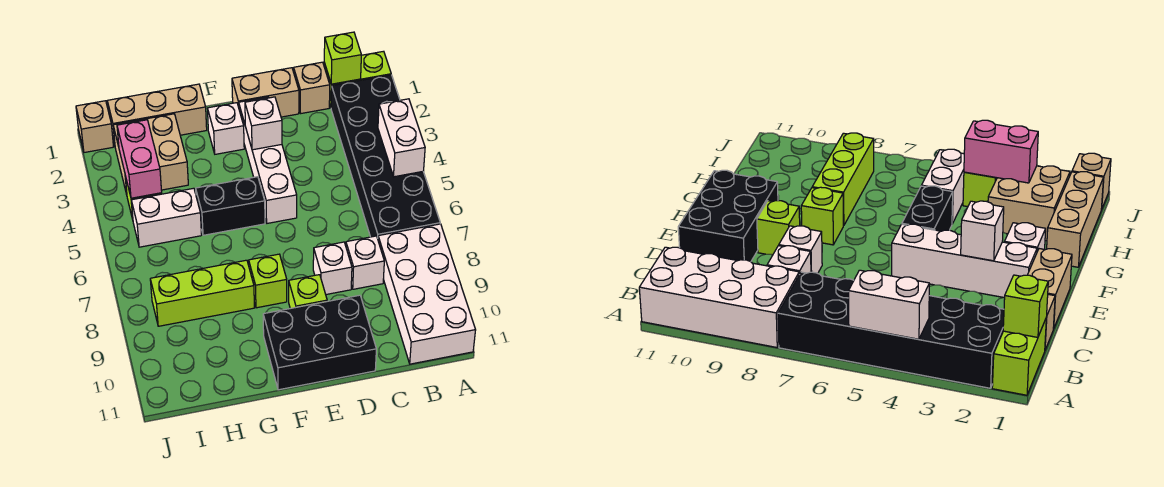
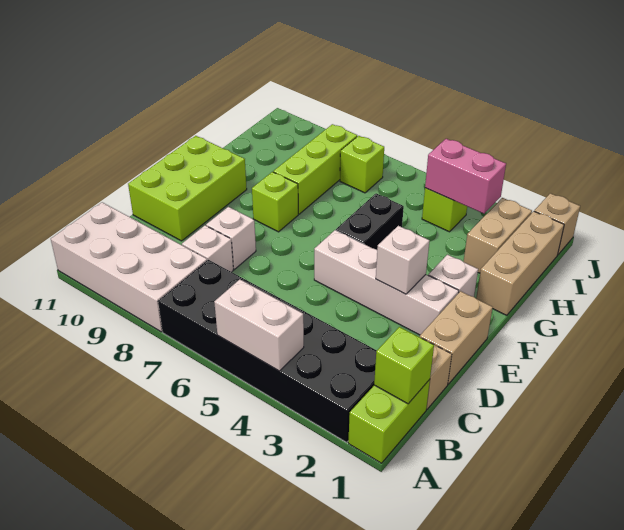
black 2x3 brick [263,295,376,390] -> lime 2x3 brick [128,136,247,241]
lime 1x1 brick [289,275,327,309] -> lime 1x1 brick moved to [340,136,384,193]
tan 2x2 brick [113,114,188,194] -> tan 1x2 brick [464,198,532,273]
white 1x2 brick [131,188,202,247] -> none

